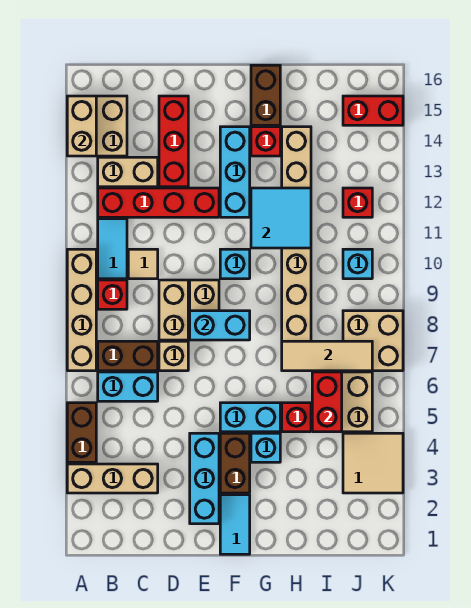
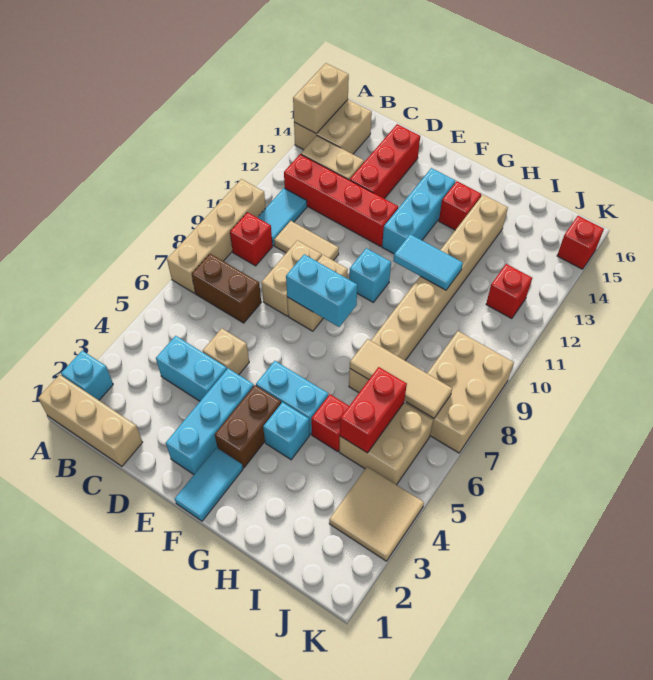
tan 1x3 brick [67,464,158,493] -> tan 1x3 brick moved to [38,375,143,466]
brown 1x2 brick [67,403,96,462] -> none
cyan 1x2 brick [98,372,158,401] -> cyan 1x2 brick moved to [156,336,227,401]
tan 1x1 tile [128,249,158,279] -> tan 1x2 tile [274,221,339,260]
tan 1x1 brick [159,341,188,371] -> tan 1x1 brick moved to [203,328,249,375]
cyan 2x2 tile [251,188,311,248] -> cyan 1x2 tile [393,234,463,290]
brown 1x2 brick [251,65,280,125] -> none
tan 2x2 brick [343,311,403,371] -> tan 2x3 brick [406,331,514,453]
cyan 1x1 brick [343,249,372,279] -> cyan 1x1 brick moved to [61,351,113,400]
red 1x2 brick [343,96,403,125] -> red 1x1 brick [557,216,604,269]

